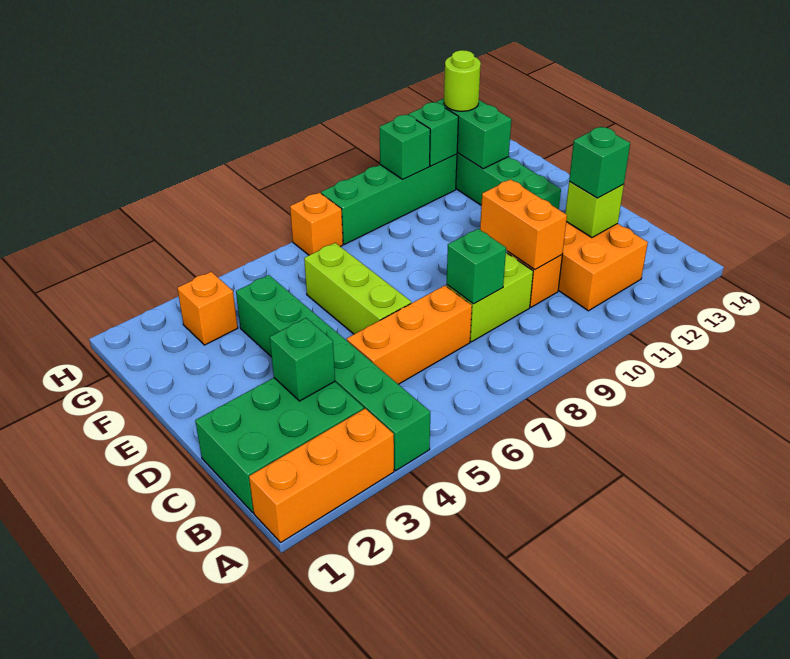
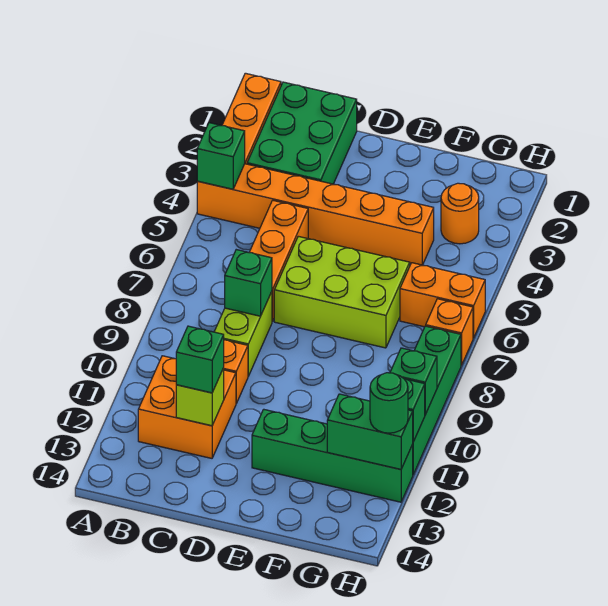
green 1x6 brick [236,275,430,471] -> orange 1x6 brick [197,164,434,265]
green 1x1 brick [270,318,335,401] -> green 1x1 brick moved to [197,123,245,189]
orange 1x2 brick [480,179,567,270] -> orange 1x2 brick moved to [400,263,485,338]
lime 1x3 brick [304,243,411,334] -> lime 2x3 brick [274,236,410,348]
orange 1x1 brick [177,272,238,345] -> orange 1x1 round brick [441,183,479,244]
lime 1x1 round brick [444,50,481,111] -> green 1x1 round brick [370,373,408,433]

